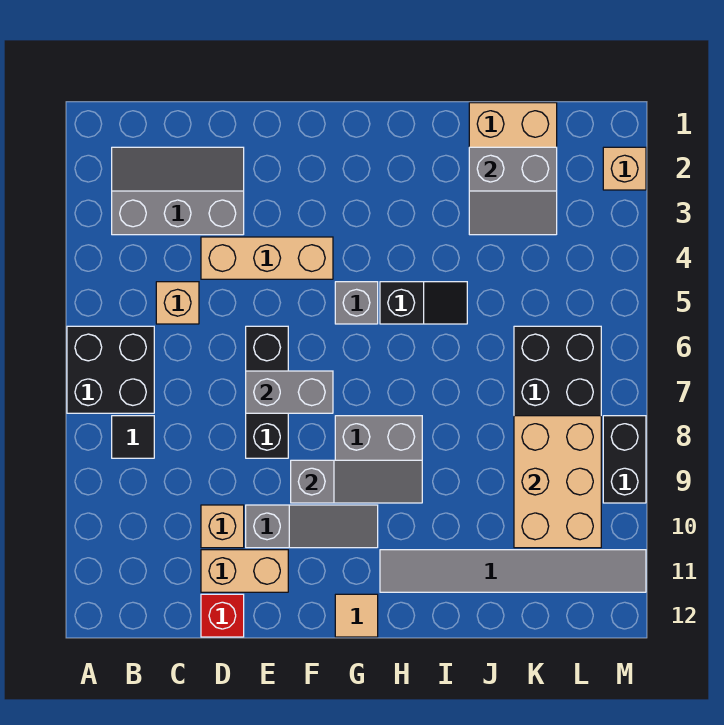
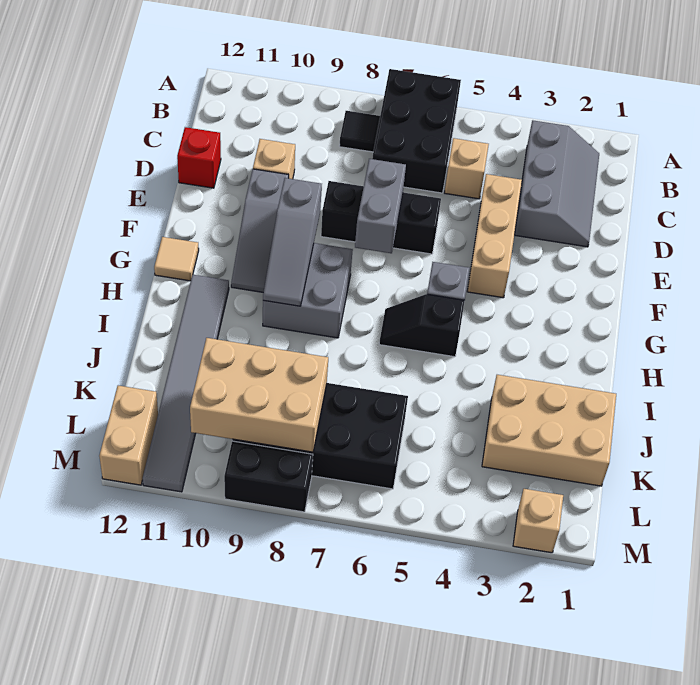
black 2x2 brick [67,326,154,413] -> black 2x3 brick [372,69,461,193]
tan 1x2 brick [201,550,288,592] -> tan 1x2 brick moved to [99,386,158,485]
black 1x2 slope [380,282,467,324] -> black 1x2 slope turned to [379,294,465,357]
grey 2x2 slope [469,147,557,235] -> none

